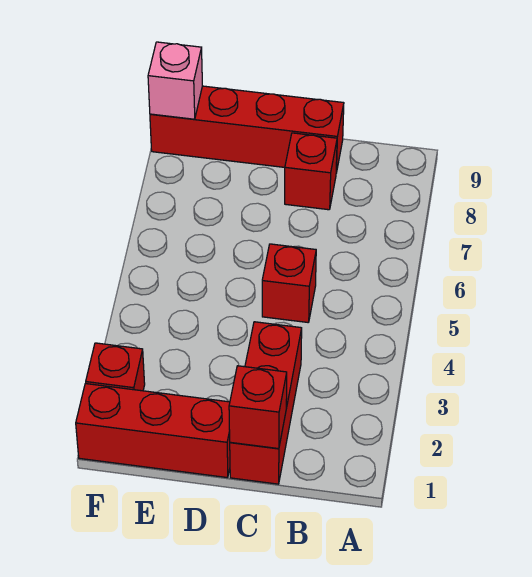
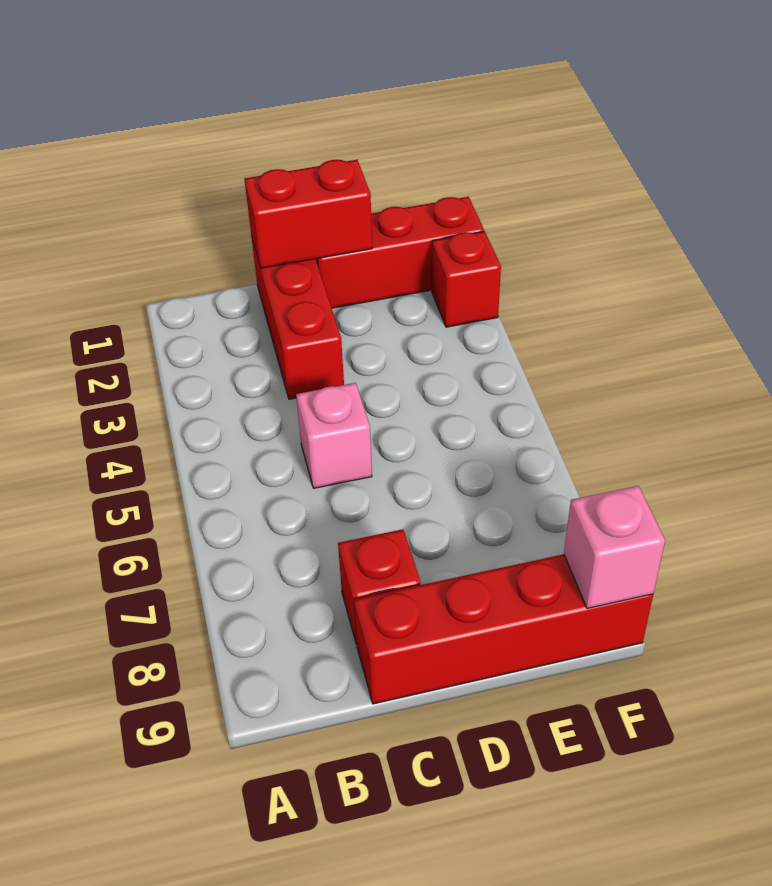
red 1x1 brick [229,366,287,449] -> red 1x2 brick [245,160,372,268]
red 1x1 brick [262,244,316,322] -> pink 1x1 brick [296,383,372,488]

